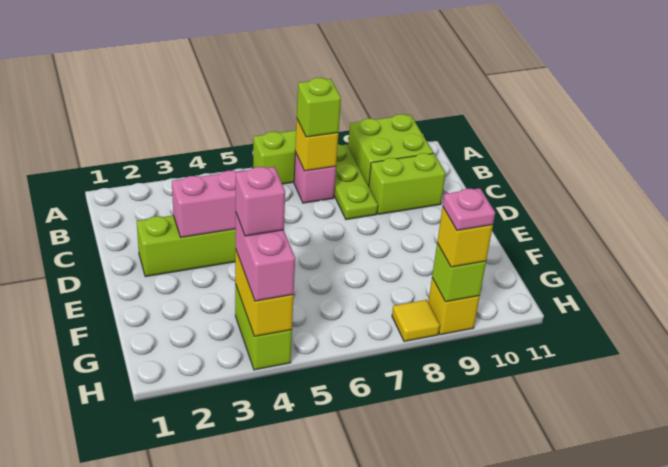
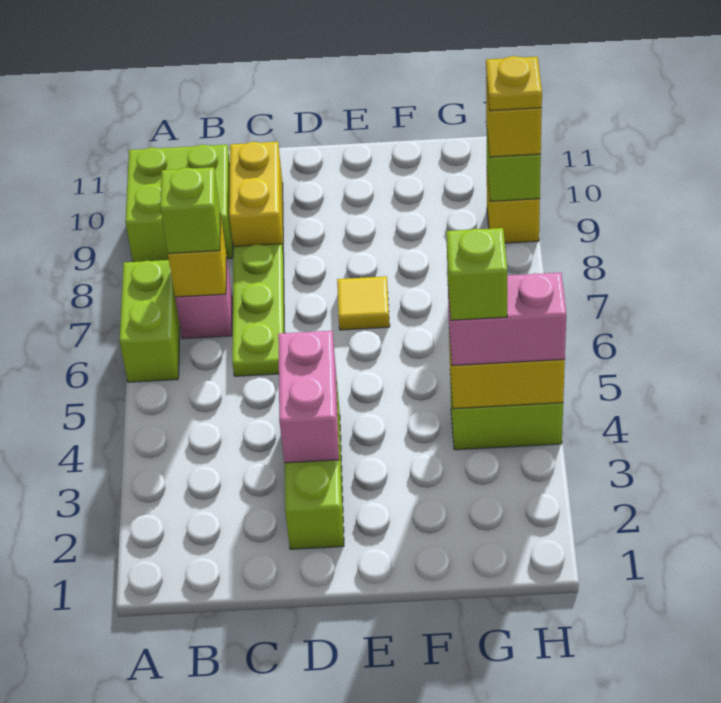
lime 1x3 plate [334,144,378,220] -> lime 1x3 plate turned to [232,244,285,376]
lime 1x2 brick [369,153,446,214] -> yellow 1x2 brick [229,142,284,255]
pink 1x1 brick [236,167,285,236] -> lime 1x1 brick [446,228,507,320]
yellow 1x1 tile [392,300,440,341] -> yellow 1x1 tile moved to [337,276,390,330]
pink 1x1 plate [443,188,495,230] -> yellow 1x1 plate [486,56,542,111]

